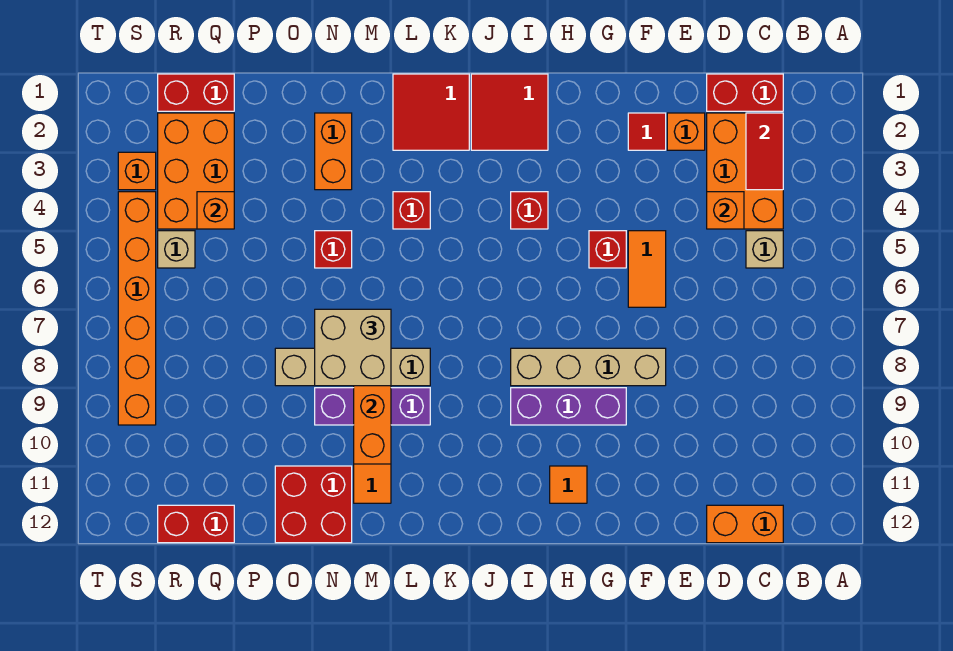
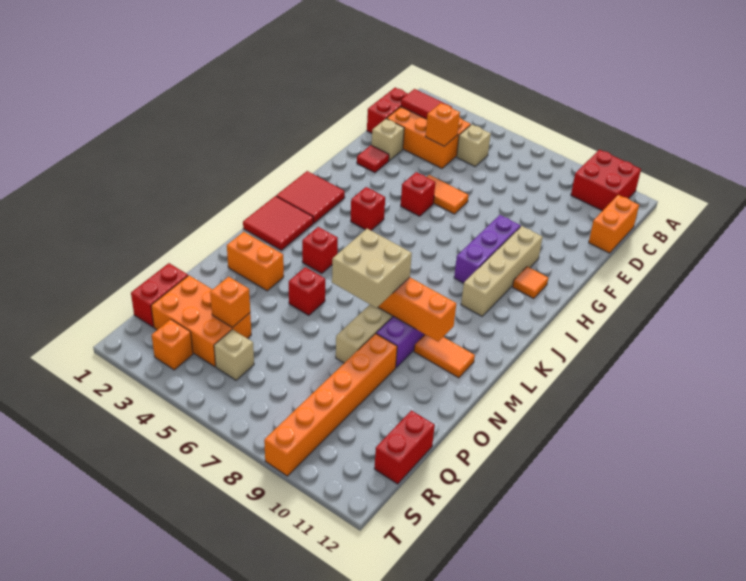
orange 1x1 brick [667,113,705,150] -> tan 1x1 brick [372,119,404,161]
tan 1x4 brick [511,348,666,386] -> tan 1x4 brick moved to [461,226,543,316]
red 2x2 brick [275,466,352,543] -> red 2x2 brick moved to [571,150,641,211]
orange 1x6 brick [118,192,156,425] -> orange 1x6 brick turned to [264,334,397,476]

